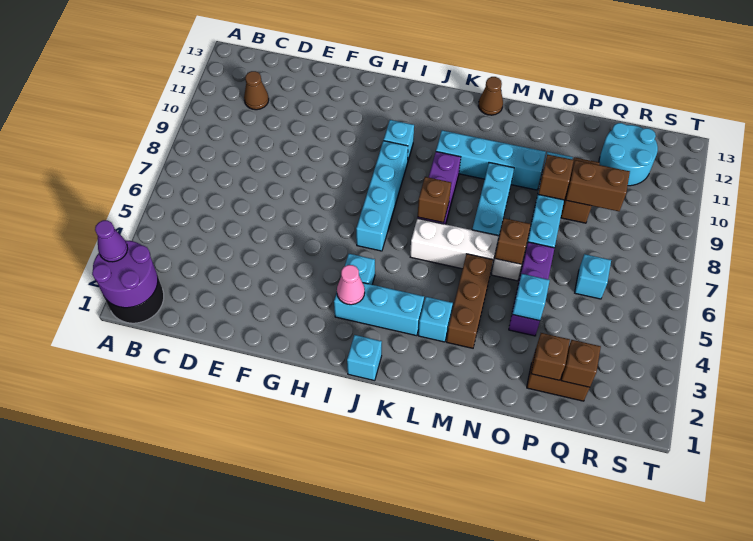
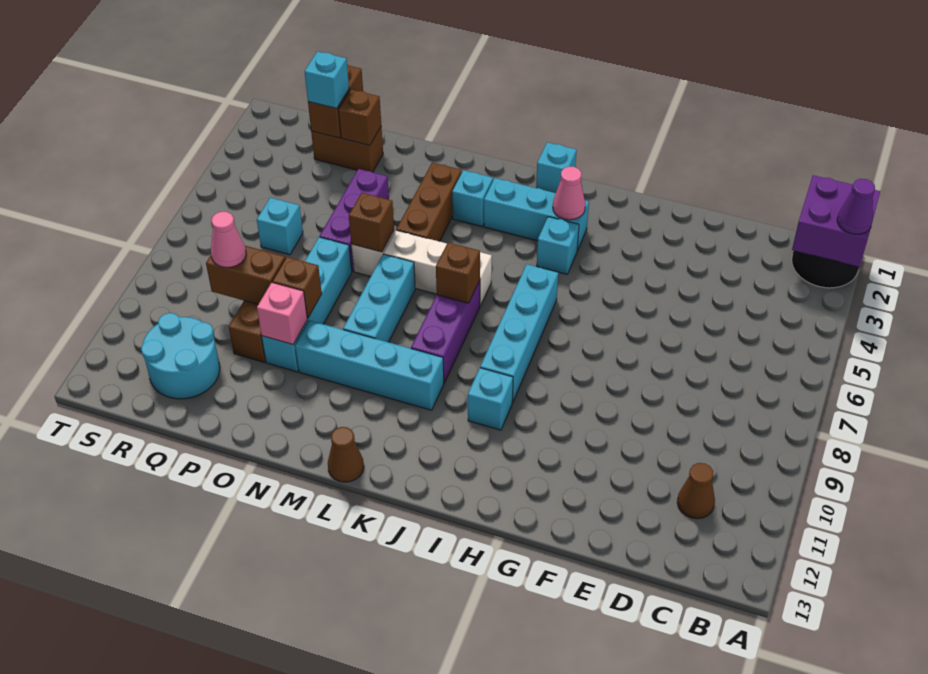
purple 2x2 round brick [92,240,158,308] -> purple 2x2 brick [792,175,880,267]
cyan 1x1 brick [512,274,550,321] -> cyan 1x1 brick moved to [305,51,349,109]
none -> pink 1x1 brick [257,283,307,344]
brown 1x1 brick [561,340,601,387] -> brown 1x2 brick [308,65,363,138]
none -> pink 1x1 cone [211,212,246,268]

